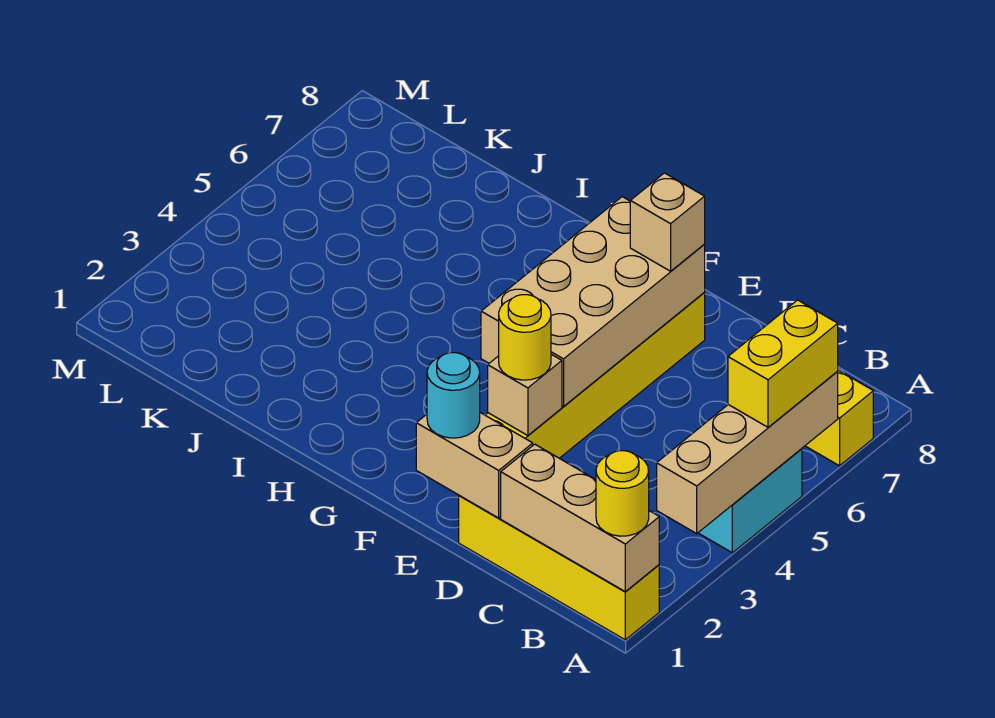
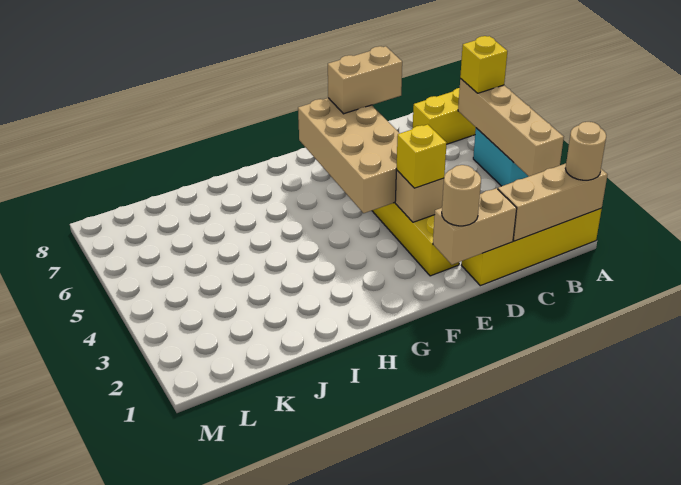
yellow 1x1 round brick [596,451,649,536] -> tan 1x1 round brick [565,122,606,180]
yellow 1x2 brick [728,300,838,427] -> yellow 1x1 brick [460,36,507,93]
cyan 1x1 round brick [427,353,480,438] -> tan 1x1 round brick [442,165,481,226]
yellow 1x1 round brick [499,295,551,380] -> yellow 1x1 brick [396,124,447,188]
tan 1x1 brick [630,173,705,271] -> tan 1x2 brick [328,46,402,114]

